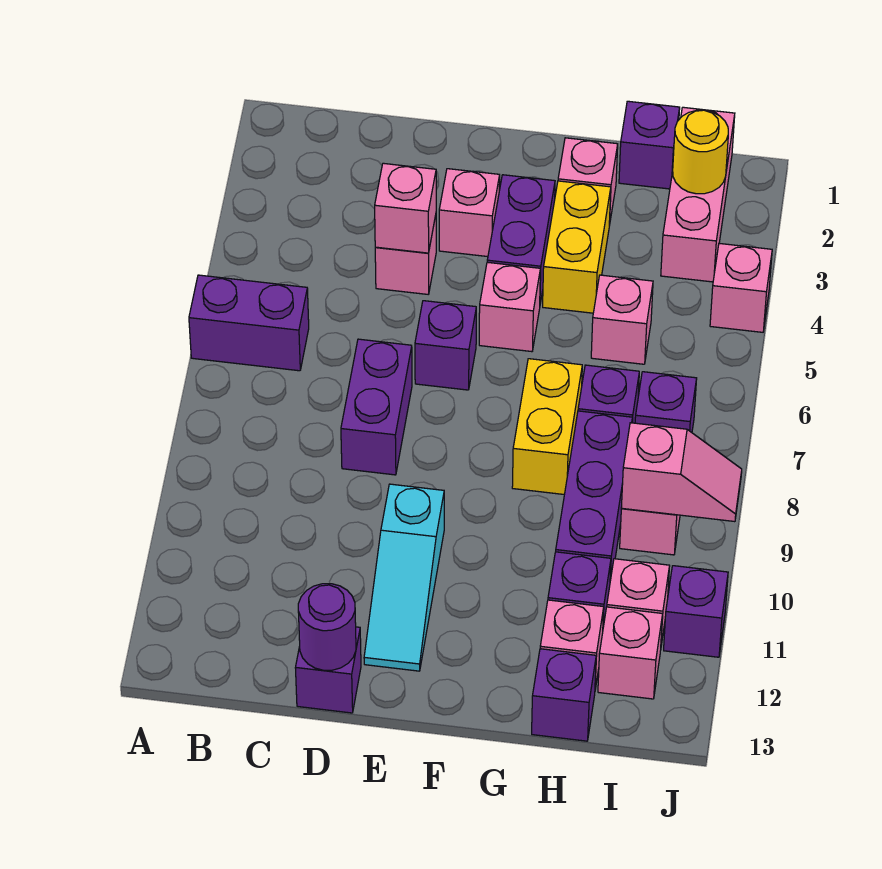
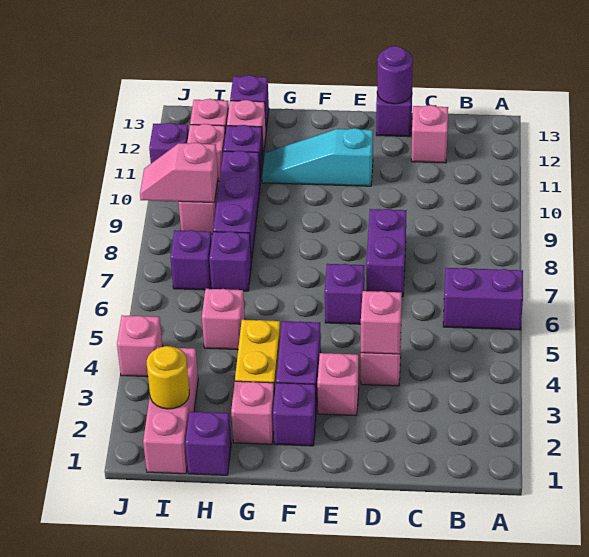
cyan 1x3 slope [364,484,444,671] -> cyan 1x3 slope turned to [262,128,373,186]
none -> purple 1x1 brick [273,383,316,446]
pink 1x1 brick [479,262,540,352] -> pink 1x1 brick moved to [411,105,448,163]
yellow 1x2 brick [512,359,582,495] -> none

